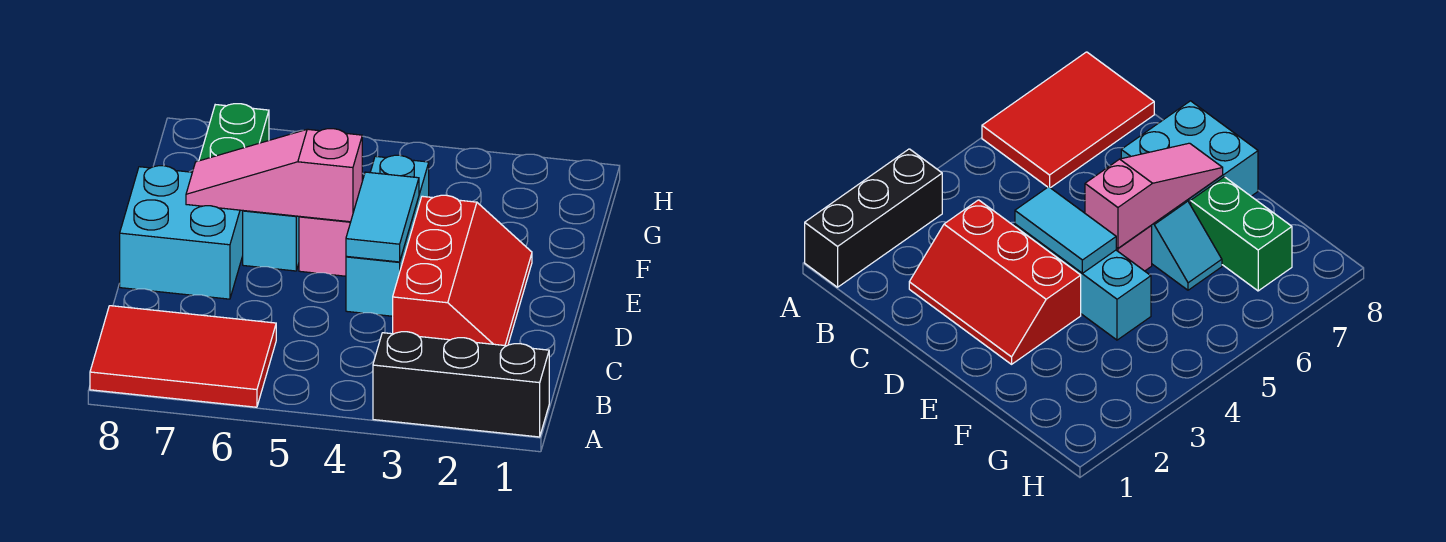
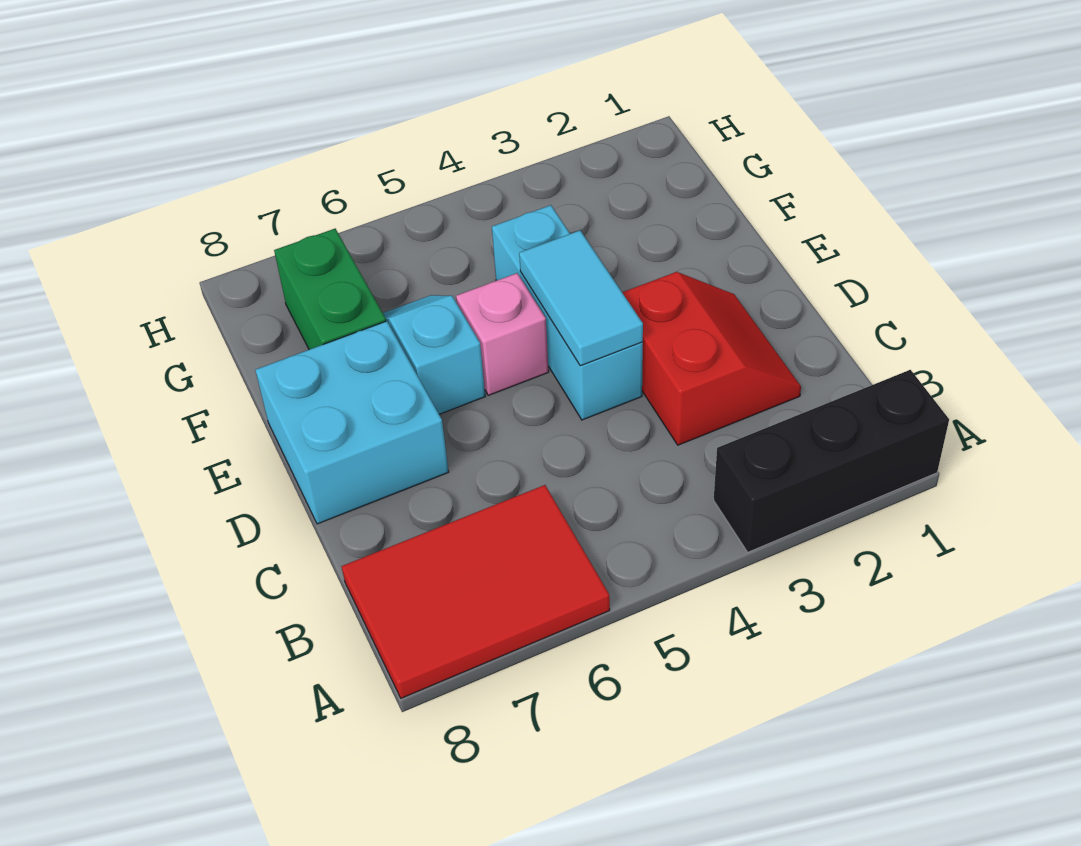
red 2x3 slope [393,195,532,346] -> red 2x2 slope [622,272,801,445]
pink 1x3 slope [186,129,362,222] -> none

